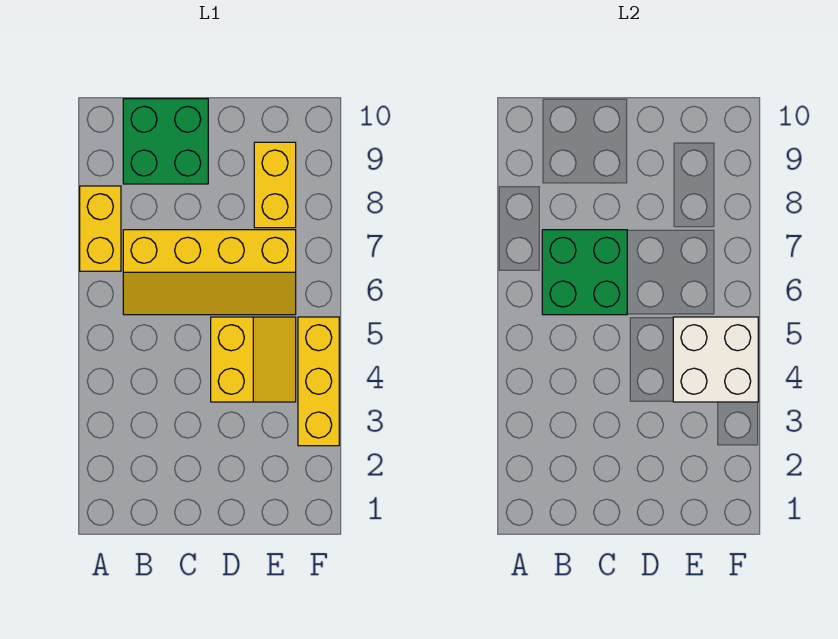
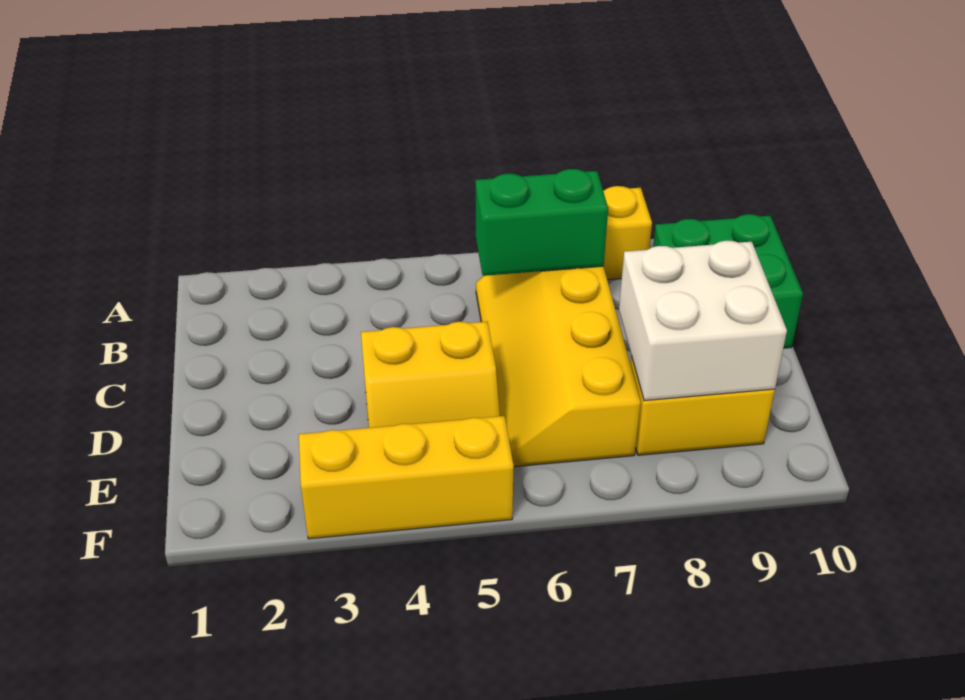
green 2x2 brick [542,230,627,315] -> green 1x2 brick [475,169,608,276]
white 2x2 brick [673,317,758,402] -> white 2x2 brick moved to [619,241,787,401]

